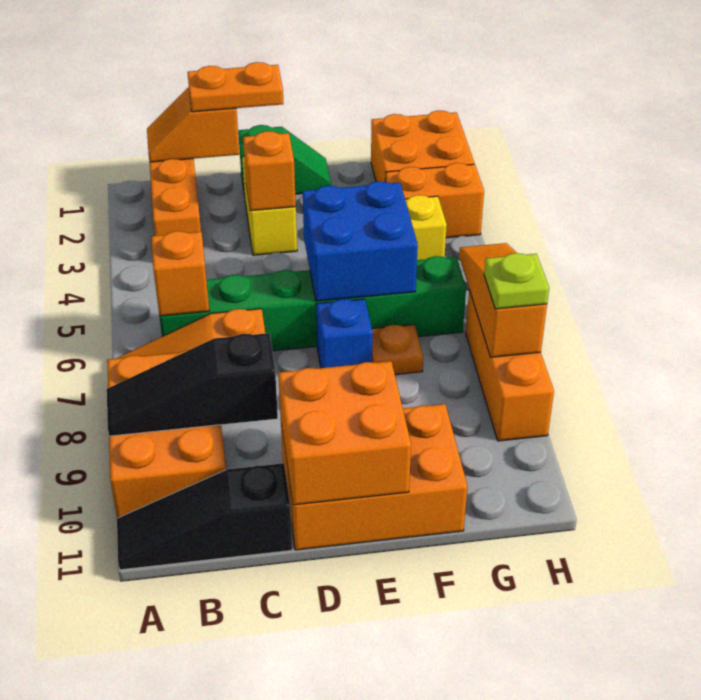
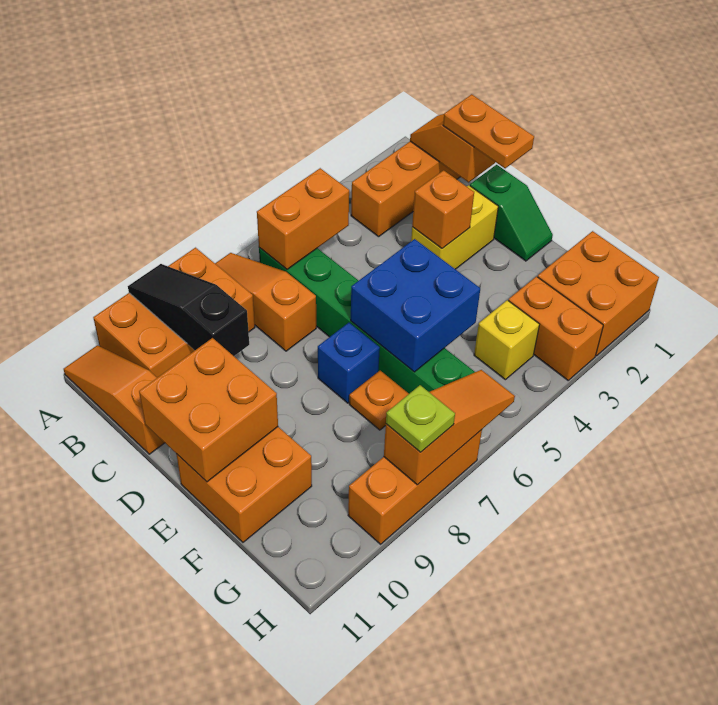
black 1x3 slope [117,463,292,570] -> orange 1x3 slope [64,345,165,454]
orange 1x1 brick [151,231,209,316] -> orange 1x2 brick [257,168,349,269]
orange 2x3 brick [281,404,467,550] -> orange 2x2 brick [177,427,312,542]

